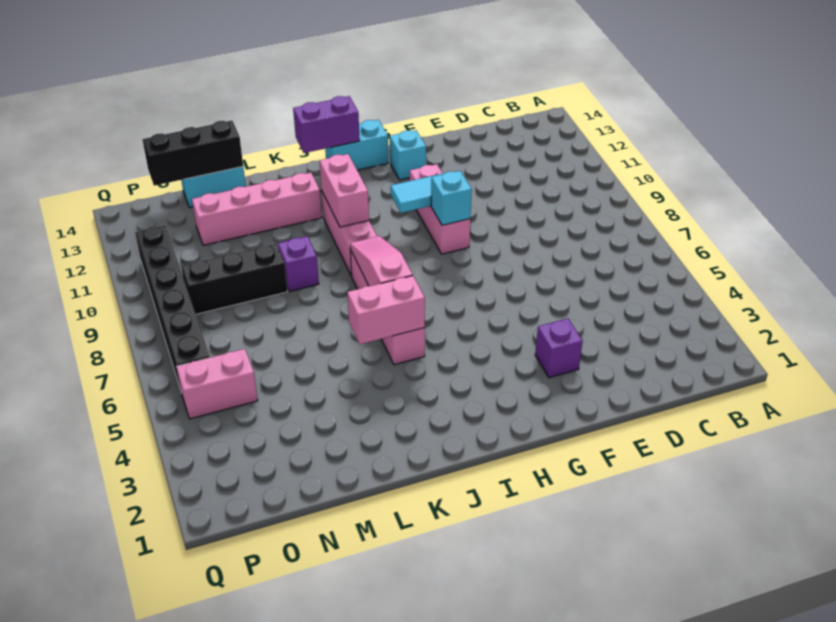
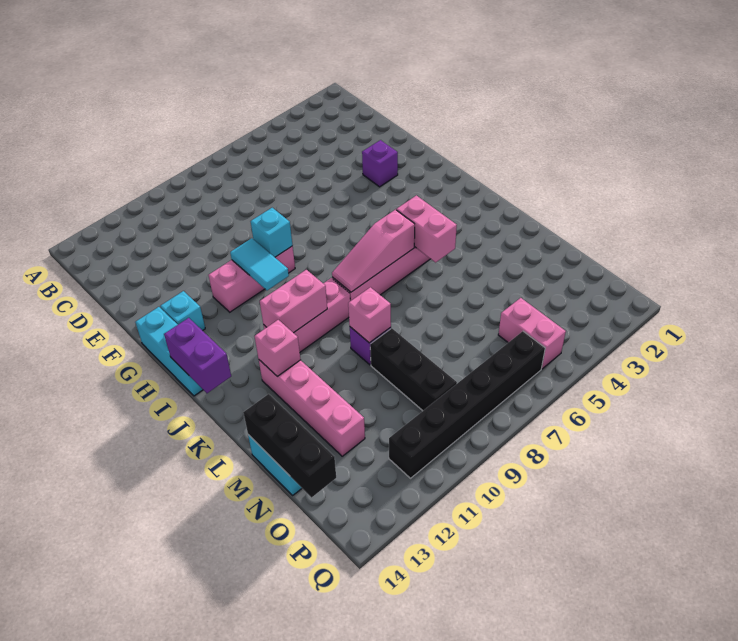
cyan 1x2 brick [325,120,388,170] -> cyan 1x3 brick [135,307,203,396]
none -> pink 1x1 brick [255,320,301,376]
none -> pink 1x1 brick [348,287,391,343]

